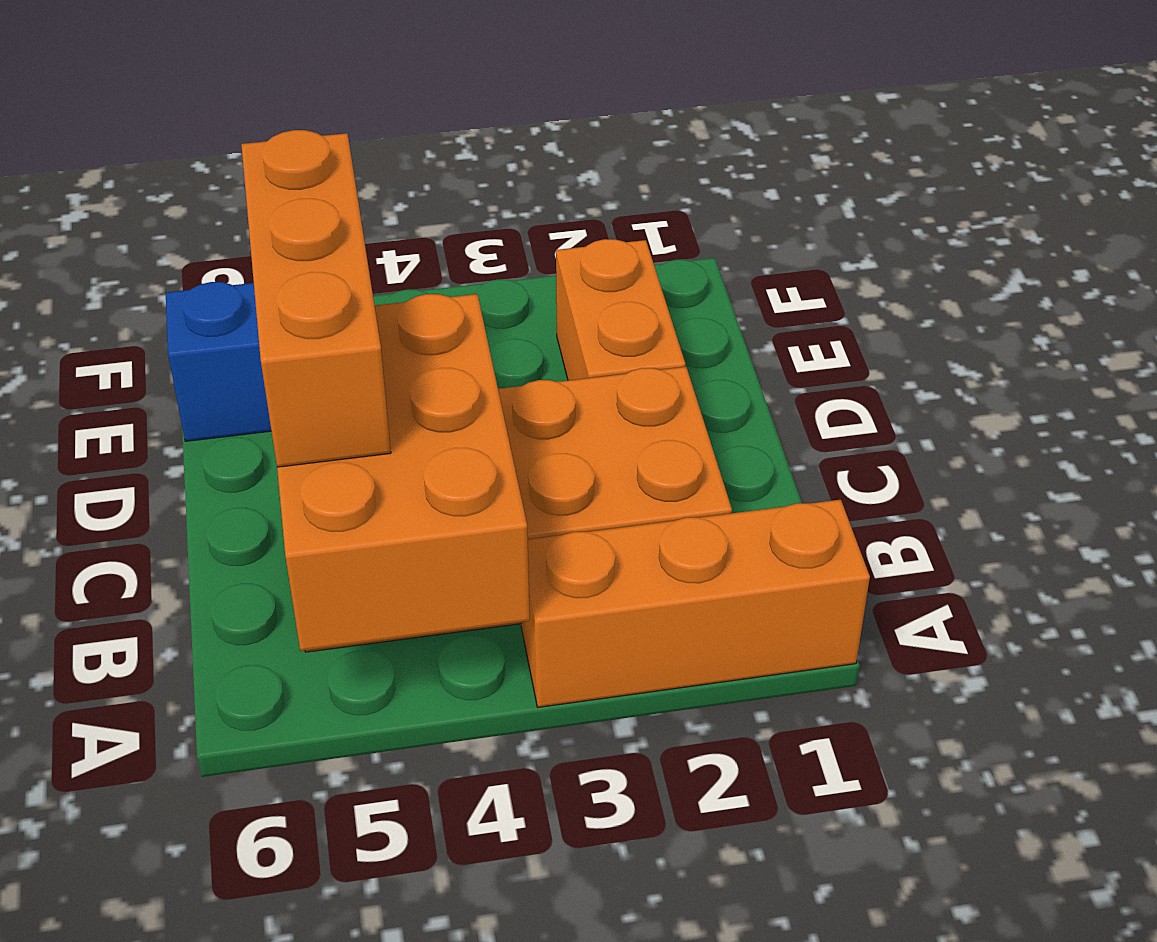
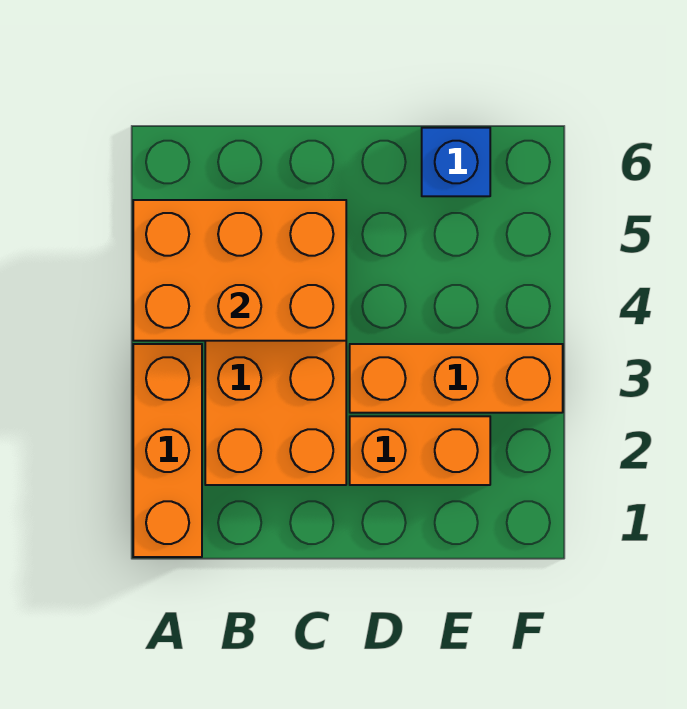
orange 1x3 brick [241,130,391,467] -> orange 1x3 brick moved to [350,344,563,413]

